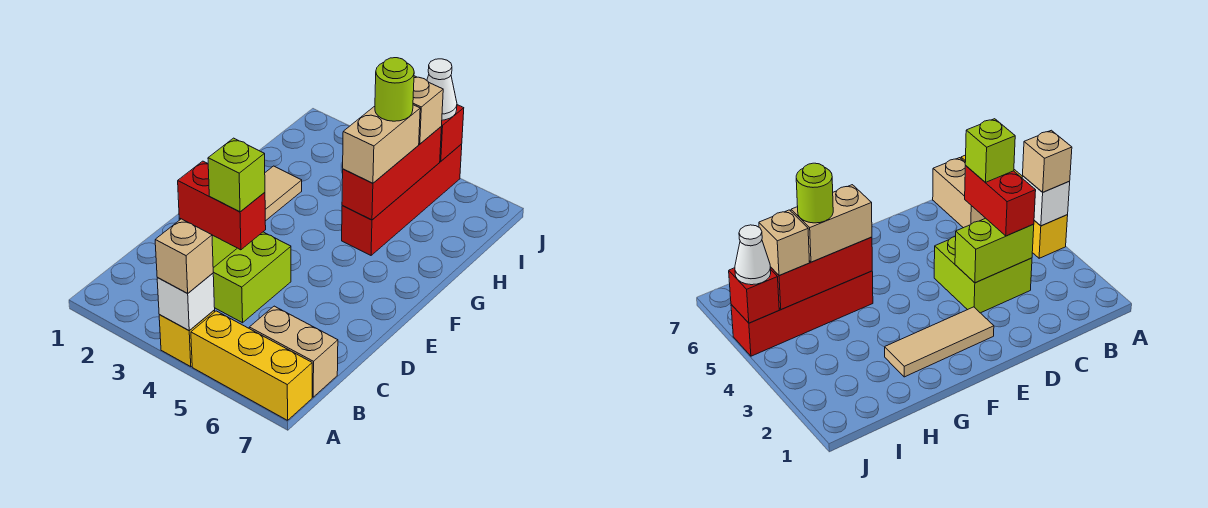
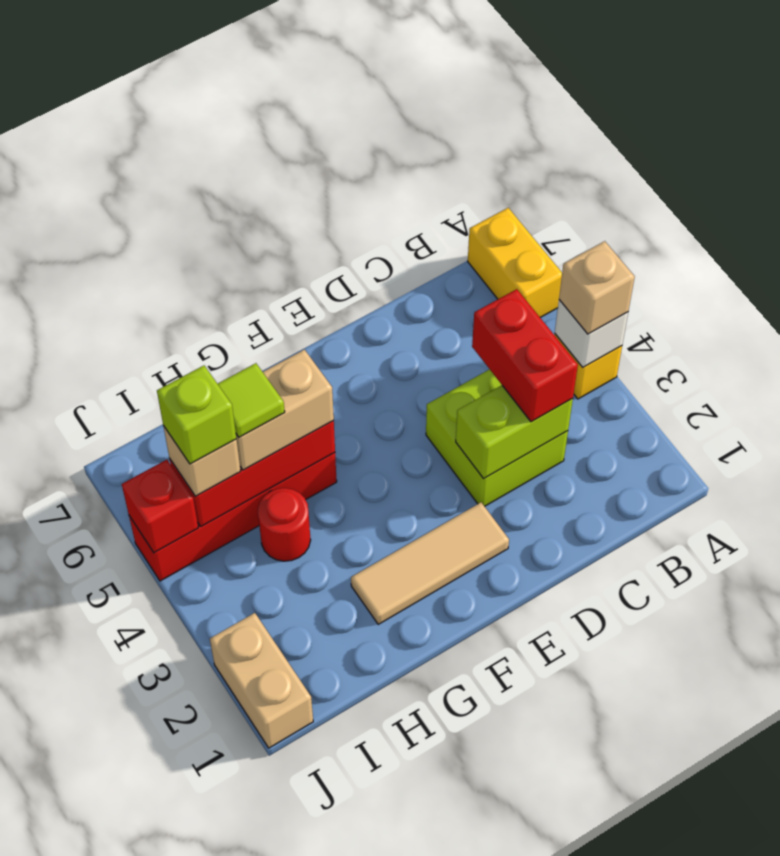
yellow 1x3 brick [191,311,312,420] -> yellow 1x2 brick [468,208,562,318]
tan 1x2 brick [249,306,338,397] -> tan 1x2 brick moved to [210,613,313,748]
lime 1x1 brick [208,138,265,212] -> lime 1x1 brick moved to [157,366,236,464]
none -> red 1x1 round brick [258,488,311,561]
lime 1x1 round brick [375,58,414,121] -> lime 1x1 tile [218,363,285,437]
white 1x1 cone [427,59,457,120] -> none

